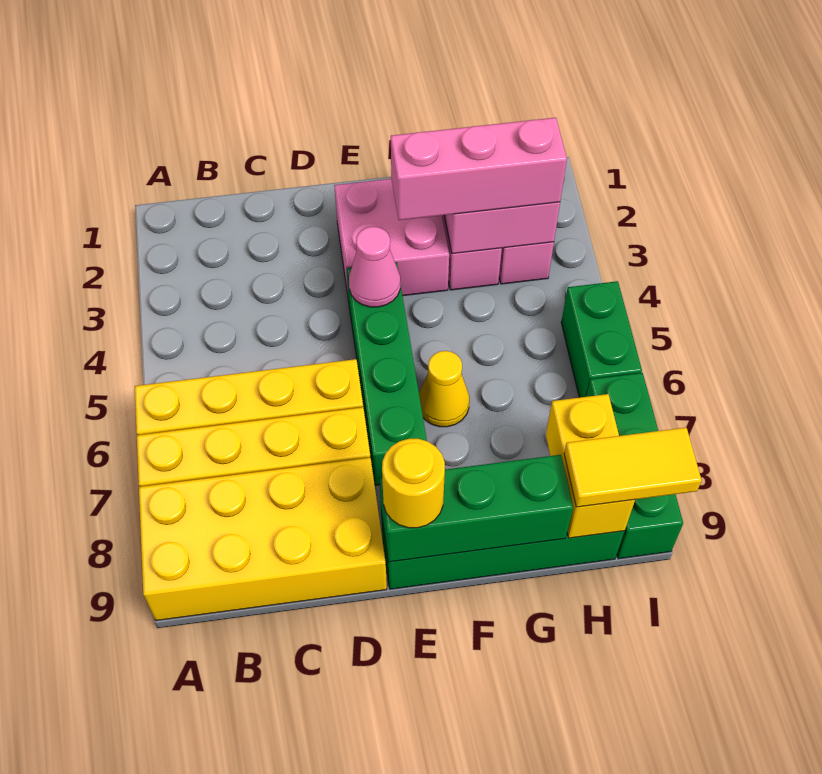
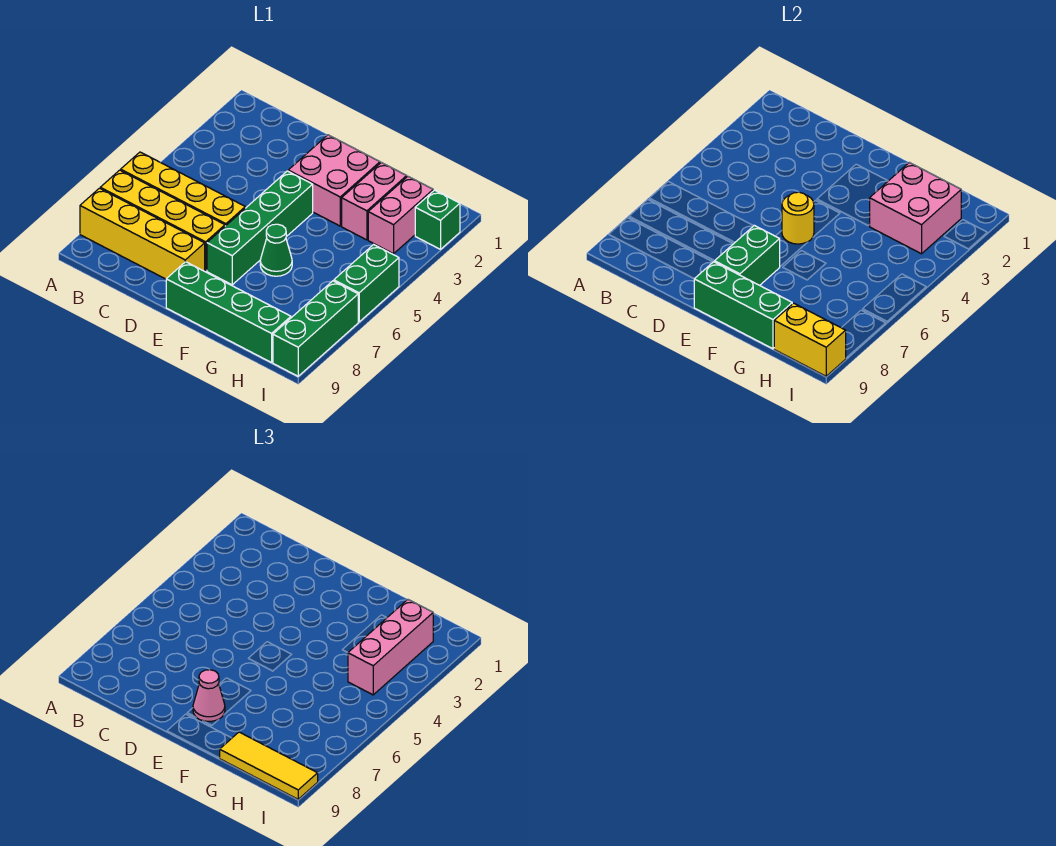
yellow 2x4 brick [139,458,387,620] -> yellow 1x4 brick [80,188,205,279]
pink 1x1 cone [349,227,400,307] -> pink 1x1 cone moved to [193,670,225,721]
none -> green 1x2 brick [715,225,780,285]
yellow 1x1 round brick [382,439,445,528] -> yellow 1x1 round brick moved to [782,192,814,244]
pink 1x3 brick [391,118,567,220] -> pink 1x3 brick turned to [348,599,433,695]
yellow 1x1 cone [419,351,469,427] -> green 1x1 cone [260,224,292,276]
yellow 1x2 brick [546,394,635,538] -> yellow 1x2 brick turned to [774,303,846,376]
yellow 1x2 tile [564,428,702,507] -> yellow 1x3 tile [220,732,318,799]
none -> green 1x1 brick [415,190,460,249]

